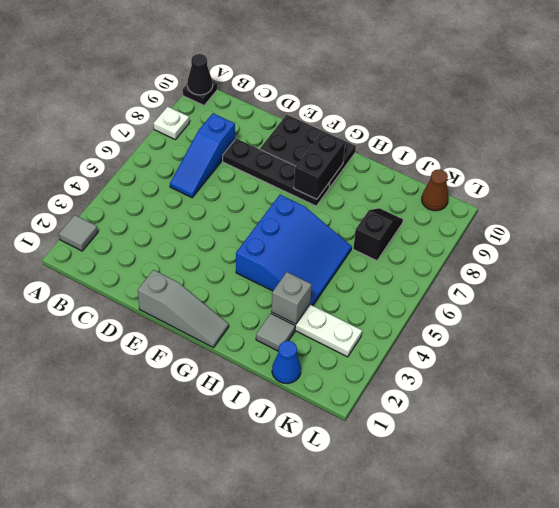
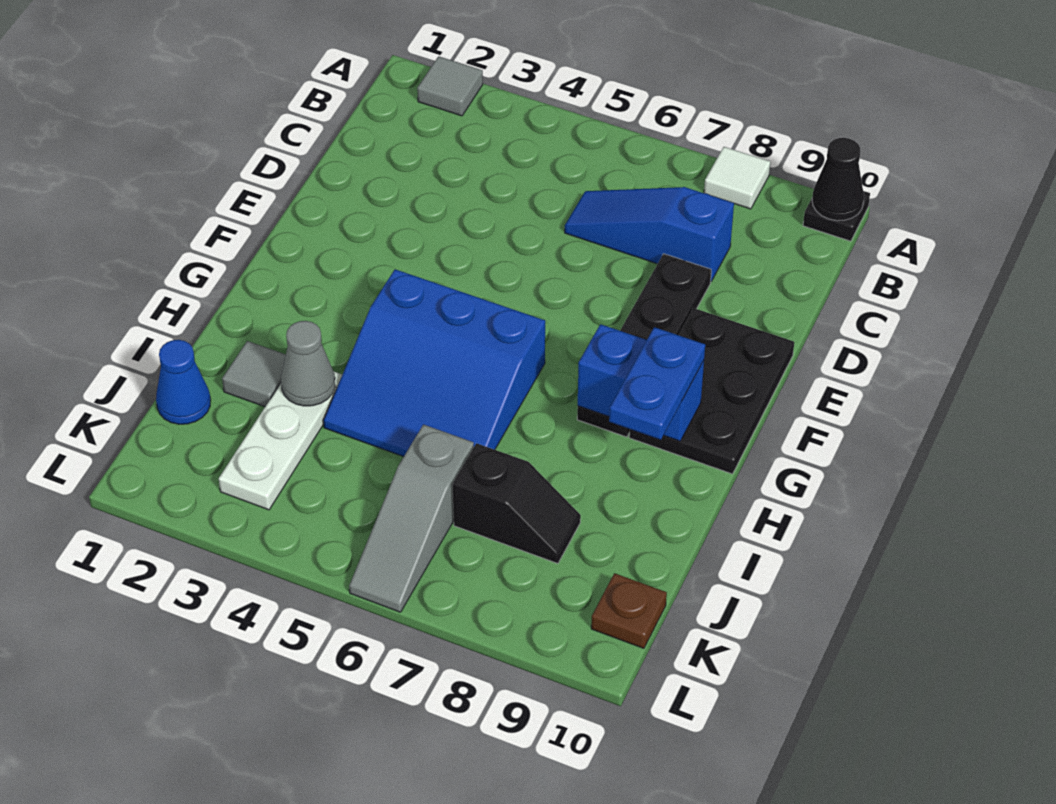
white 1x1 plate [154,107,189,140] -> white 1x1 tile [704,147,770,209]
grey 1x3 slope [138,270,229,348] -> grey 1x3 slope moved to [349,425,474,612]
black 1x2 brick [294,132,345,199] -> blue 1x2 brick [578,324,704,441]
none -> blue 1x2 plate [609,327,705,440]
grey 1x1 brick [271,272,312,324] -> grey 1x1 cone [281,321,335,406]
brown 1x1 cone [422,169,448,211] -> brown 1x1 plate [591,573,667,648]

